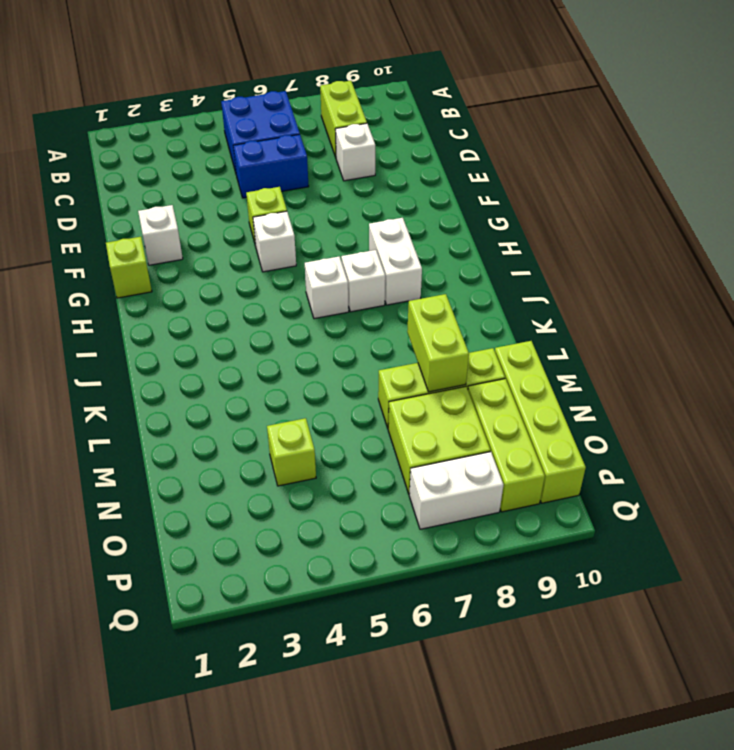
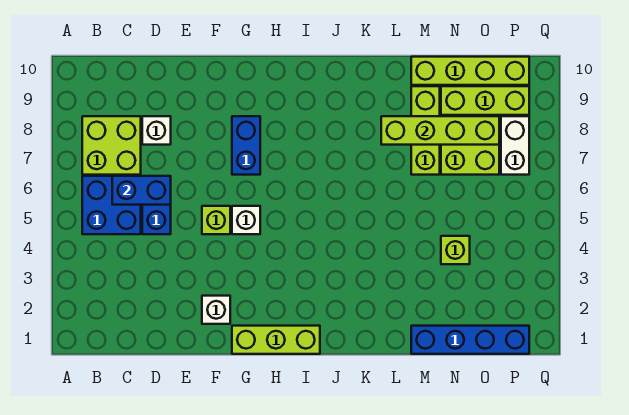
lime 1x2 brick [320,81,367,157] -> lime 2x2 brick [82,116,141,175]
none -> blue 1x2 brick [112,176,171,205]
lime 1x1 brick [106,237,152,298] -> lime 1x3 brick [232,326,320,354]
none -> blue 1x2 brick [232,116,260,175]
white 1x2 brick [369,218,422,305] -> none
white 1x1 brick [305,256,349,319] -> none
white 1x1 brick [341,250,385,312] -> none
lime 1x2 brick [407,294,469,392] -> lime 1x4 brick [381,116,499,145]
none -> blue 1x4 brick [411,326,529,354]

